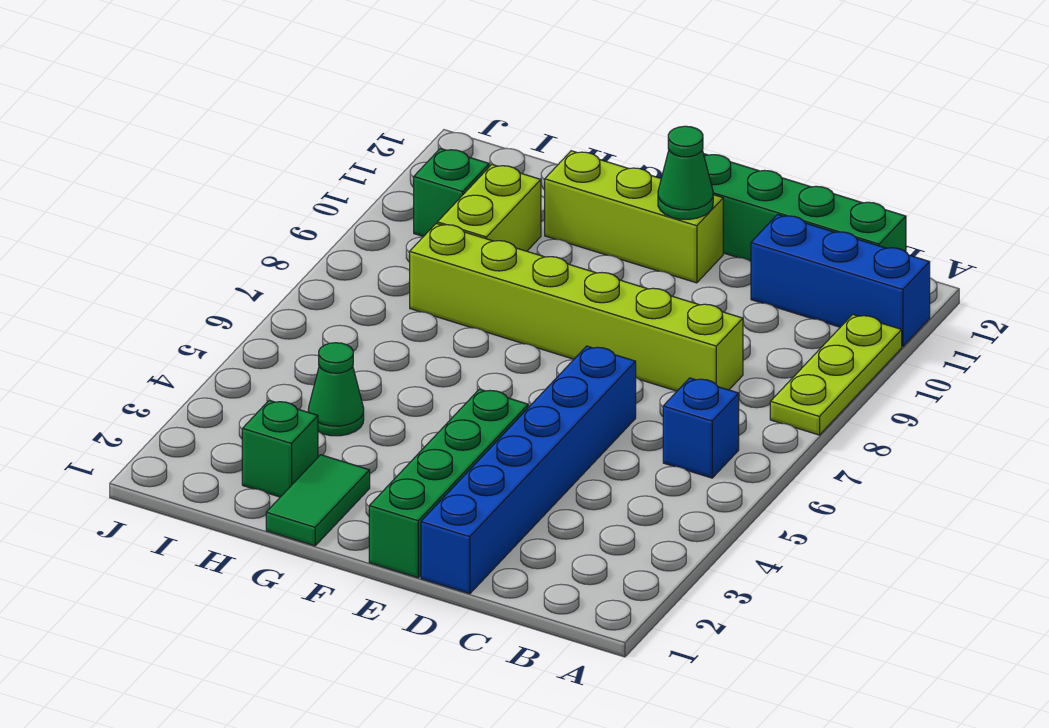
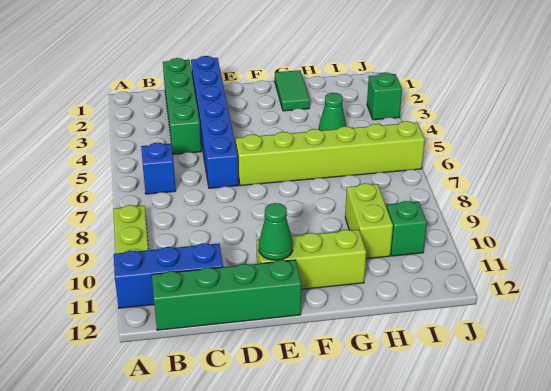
lime 1x6 brick [410,223,743,391] -> lime 1x6 brick moved to [236,121,425,186]
green 1x4 brick [369,389,528,578] -> green 1x4 brick moved to [163,58,201,154]
green 1x1 brick [242,400,318,497] -> green 1x1 brick moved to [367,72,402,120]

